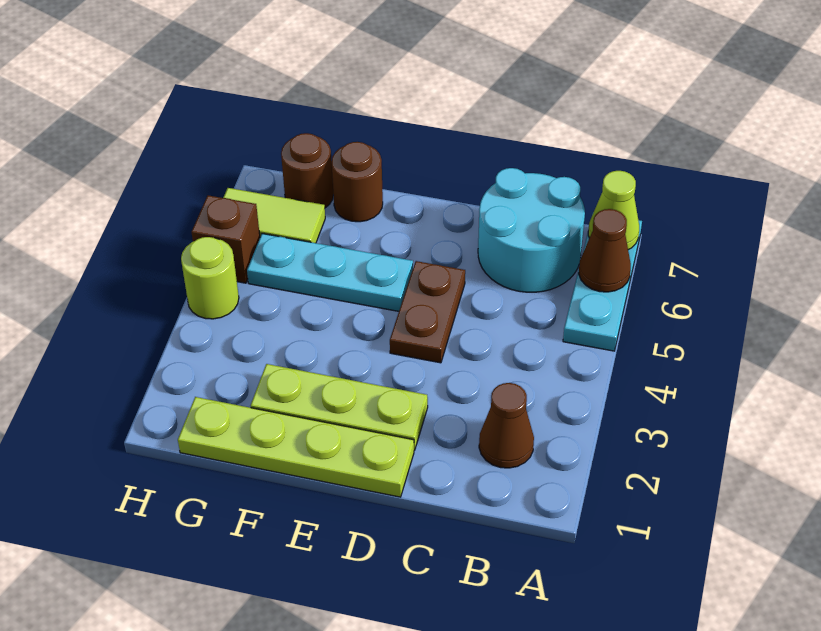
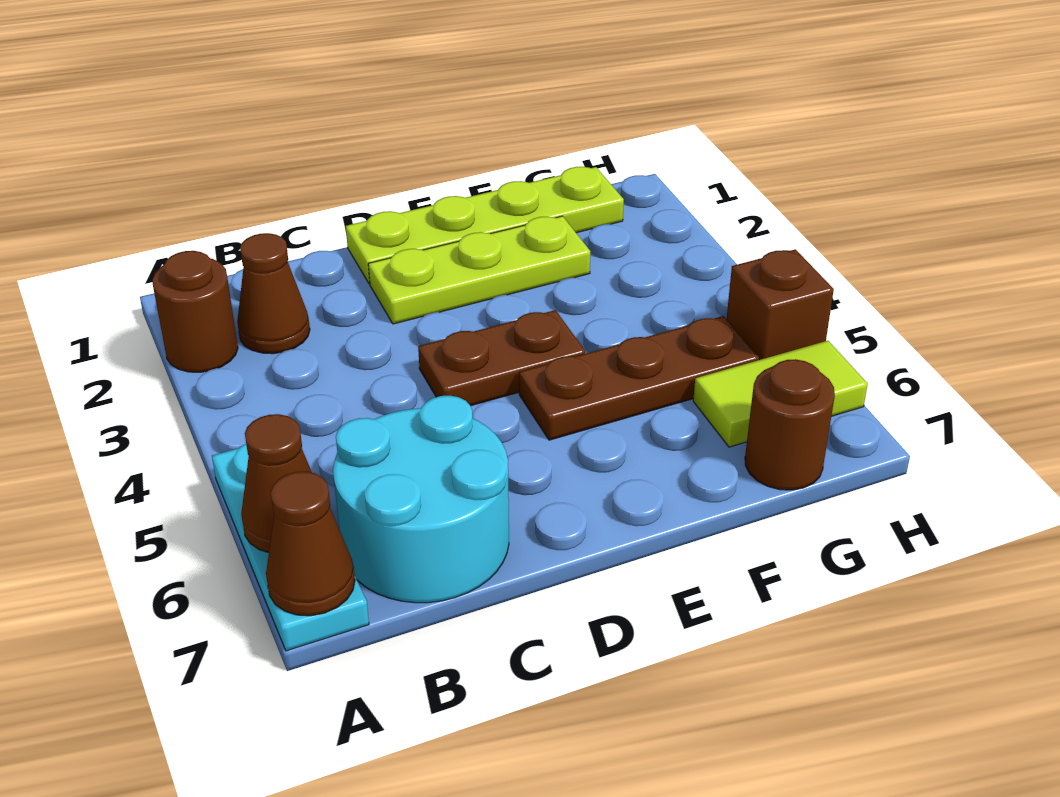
lime 1x1 cone [588,171,639,250] -> brown 1x1 cone [266,472,355,616]
brown 1x2 plate [390,261,465,363] -> brown 1x2 plate turned to [418,310,585,406]
cyan 1x3 plate [247,234,413,311] -> brown 1x3 plate [519,316,759,440]
brown 1x1 round brick [332,142,383,222] -> brown 1x1 round brick moved to [152,251,238,372]
lime 1x1 round brick [181,237,239,319] -> none

